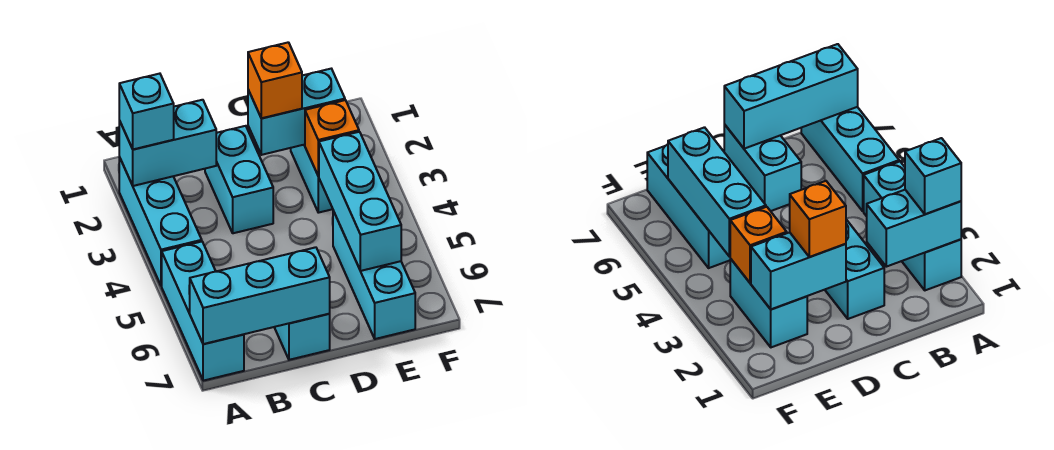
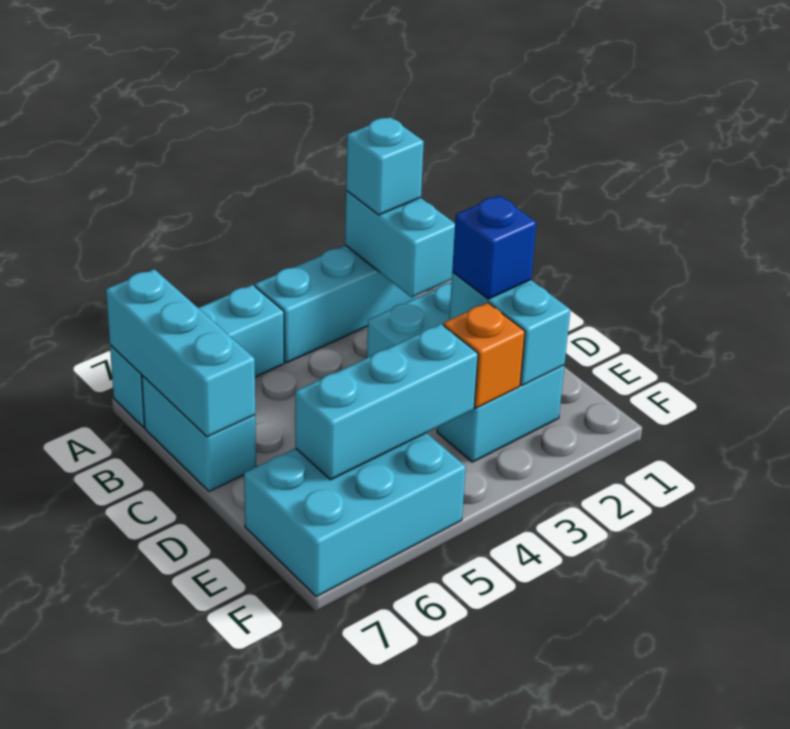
cyan 1x2 brick [274,314,330,360] -> cyan 1x2 brick turned to [142,376,256,491]
orange 1x1 brick [248,42,302,118] -> blue 1x1 brick [452,196,536,299]
cyan 1x3 brick [333,211,415,339] -> cyan 2x3 brick [244,433,466,597]

